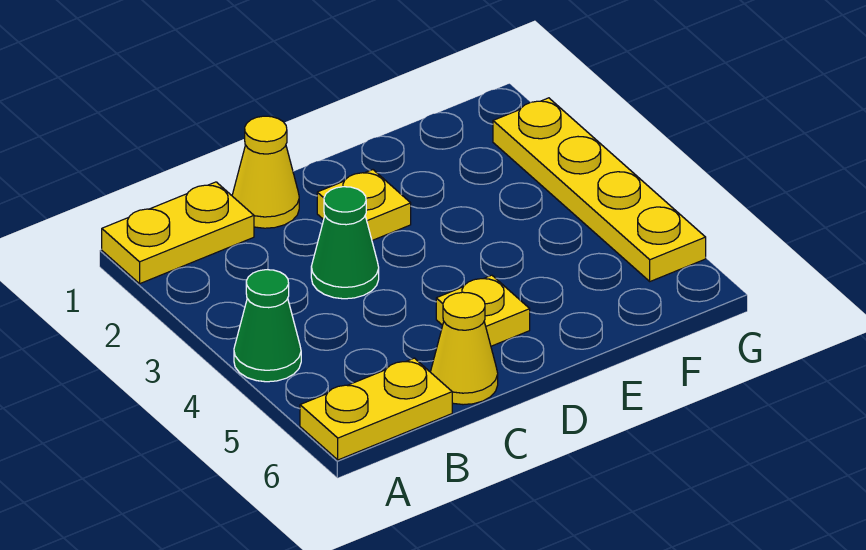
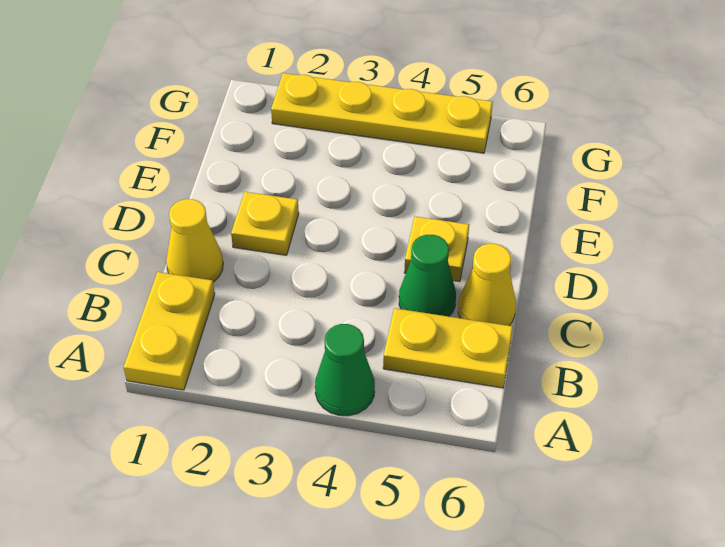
yellow 1x2 plate [300,358,452,460] -> yellow 1x2 plate turned to [383,308,513,388]
green 1x1 cone [311,187,379,299] -> green 1x1 cone moved to [399,235,456,316]

